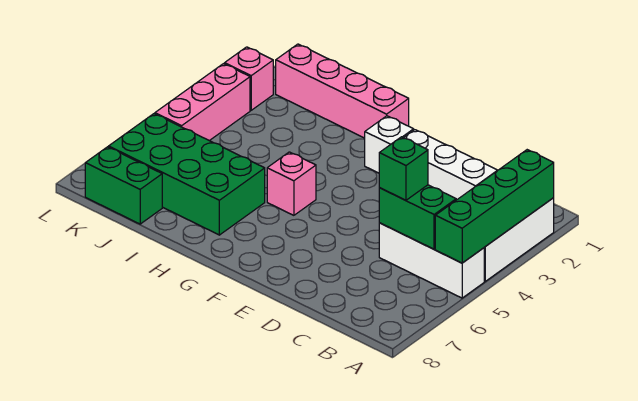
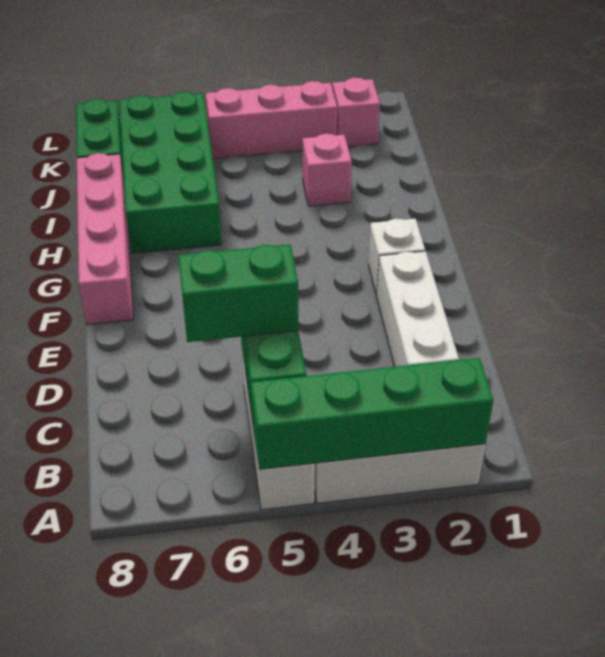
green 1x1 brick [379,137,428,200] -> green 1x2 brick [178,244,298,342]
pink 1x4 brick [276,44,409,138] -> pink 1x4 brick moved to [77,153,133,325]
pink 1x1 brick [267,152,316,215] -> pink 1x1 brick moved to [303,134,352,206]

